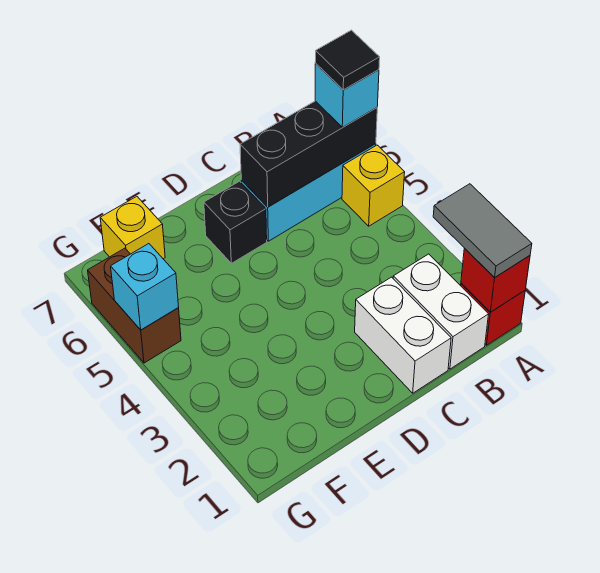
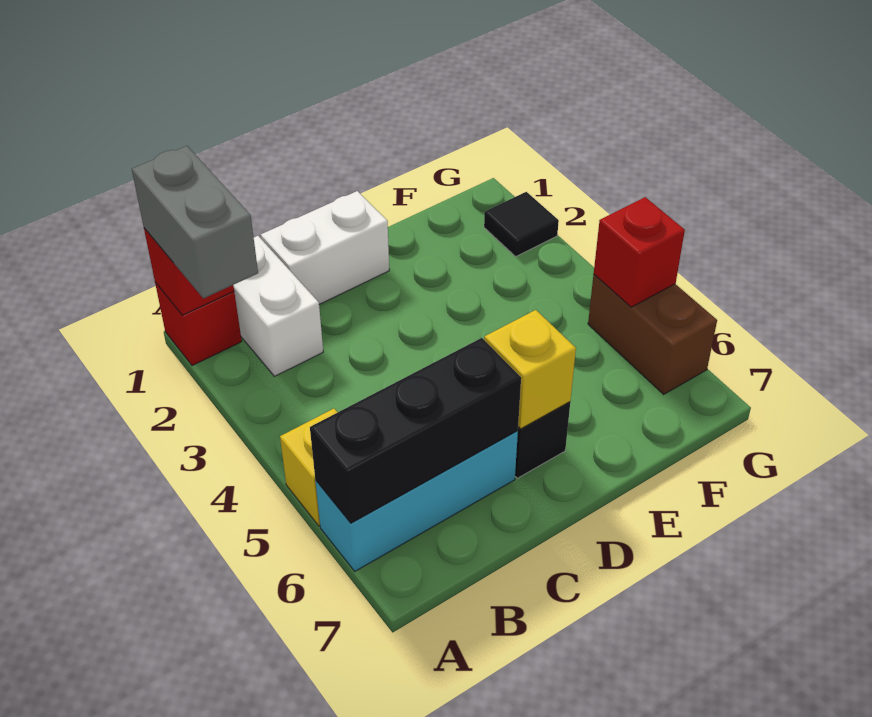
grey 1x2 tile [433,184,532,278] -> grey 1x2 brick [132,146,258,298]
cyan 1x1 brick [315,64,379,127] -> none
black 1x1 tile [315,30,380,90] -> black 1x1 tile moved to [484,192,559,256]
white 1x2 brick [355,277,451,393] -> white 1x2 brick turned to [261,191,389,304]
yellow 1x1 brick [100,196,165,259] -> yellow 1x1 brick moved to [484,310,576,429]
cyan 1x1 brick [111,244,179,330] -> red 1x1 brick [594,197,685,307]

